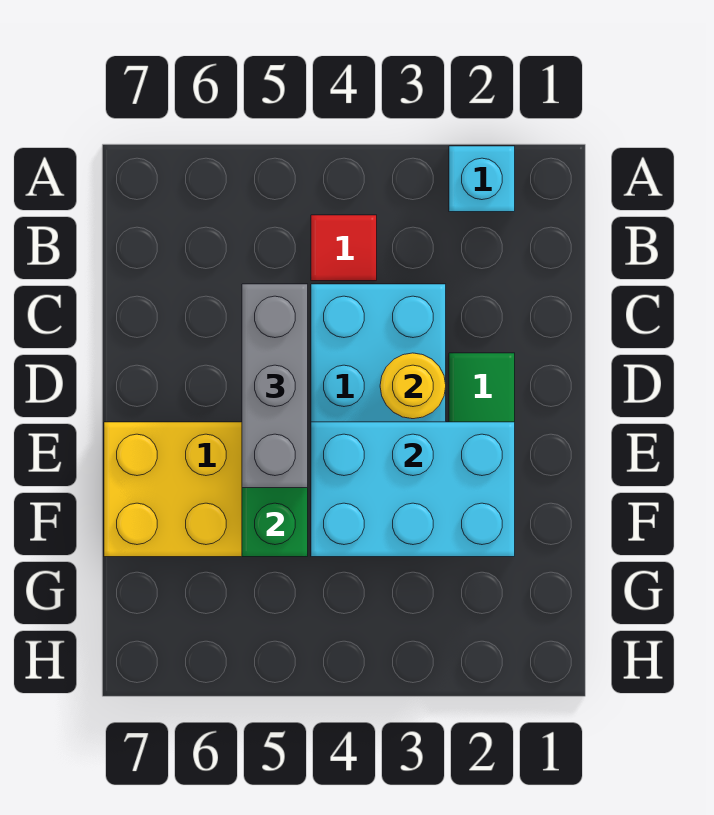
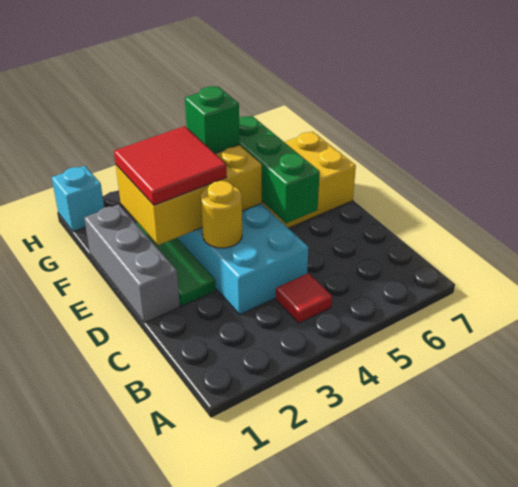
cyan 1x1 brick [449,146,515,212] -> cyan 1x1 brick moved to [52,166,104,232]
grey 1x3 brick [242,284,308,488] -> grey 1x3 brick moved to [84,204,180,323]
cyan 2x3 brick [311,422,515,557] -> yellow 2x3 brick [116,145,262,245]
none -> red 2x2 tile [114,126,227,205]
none -> green 1x1 brick [185,86,240,153]

